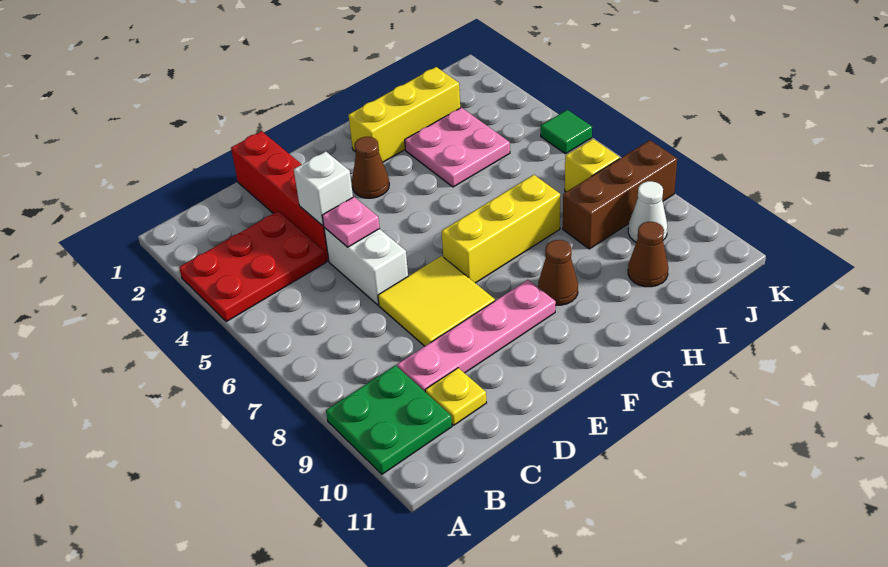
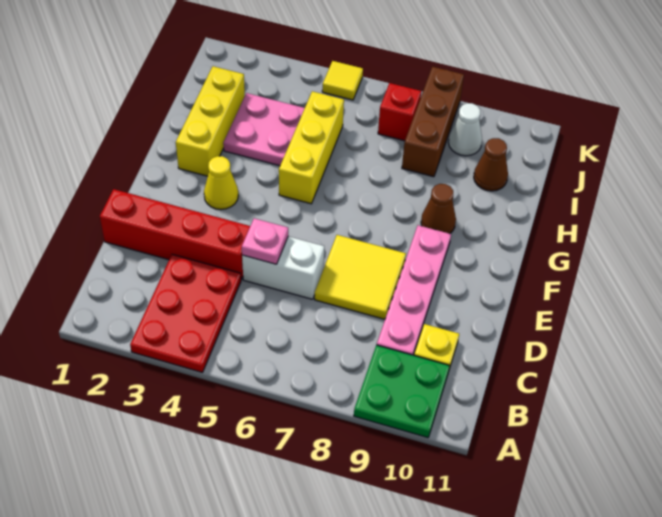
white 1x1 brick [294,151,353,226] -> none
brown 1x1 cone [352,137,389,198] -> yellow 1x1 cone [204,156,238,210]
yellow 1x3 brick [442,175,560,283] -> yellow 1x3 brick moved to [279,91,344,204]
yellow 1x1 brick [565,139,620,192] -> red 1x1 brick [378,83,421,141]
green 1x1 tile [541,110,592,154] -> yellow 1x1 tile [322,61,363,100]

